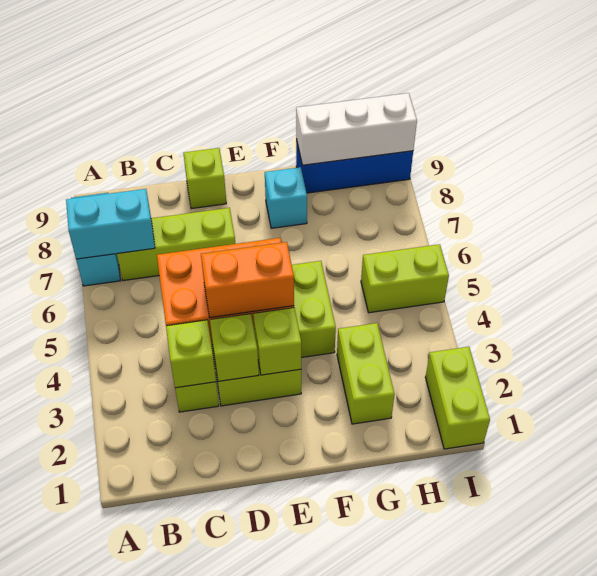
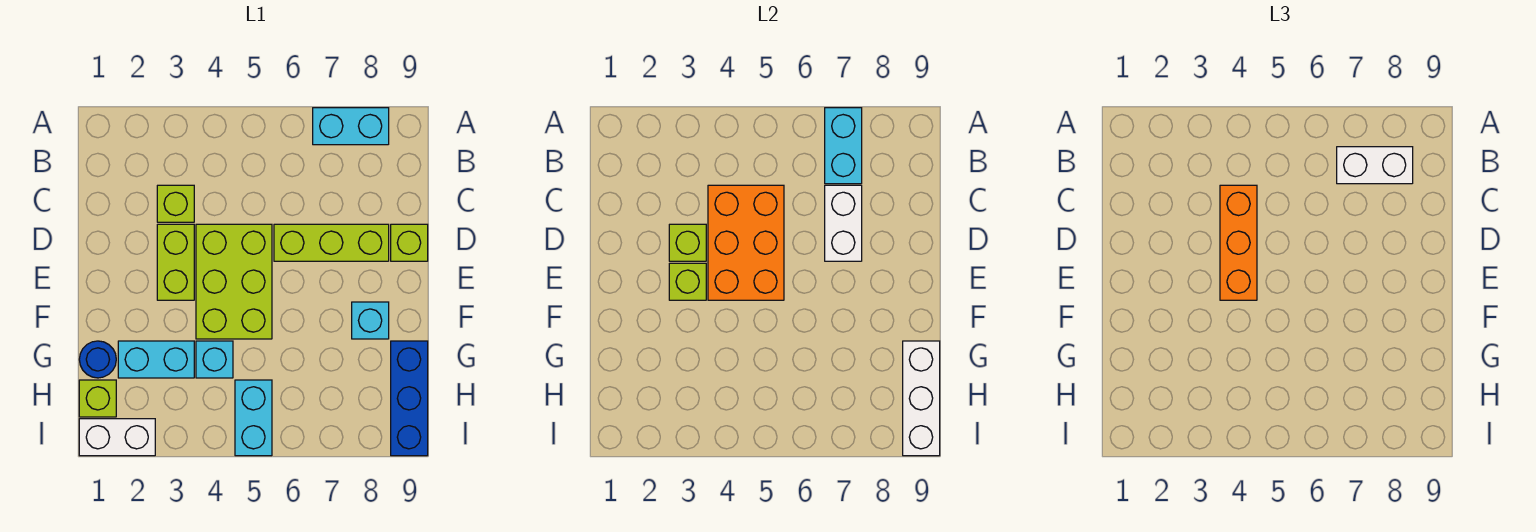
lime 1x3 brick [117,208,235,281] -> lime 1x3 brick turned to [274,224,389,261]
none -> white 1x2 brick [1337,147,1413,184]
lime 1x1 brick [166,320,216,388] -> lime 1x1 brick moved to [79,380,116,417]
none -> white 1x2 brick [825,185,862,261]
orange 1x2 brick [201,242,294,318] -> orange 1x3 brick [1220,185,1257,300]
none -> blue 1x1 round brick [79,341,116,378]
lime 1x2 brick [337,323,394,424] -> cyan 1x2 brick [118,341,194,378]
none -> cyan 1x1 brick [196,341,233,378]
lime 1x2 brick [361,244,449,313] -> cyan 1x2 brick [235,380,272,456]
lime 1x2 brick [425,347,490,449] -> white 1x2 brick [79,419,155,456]

